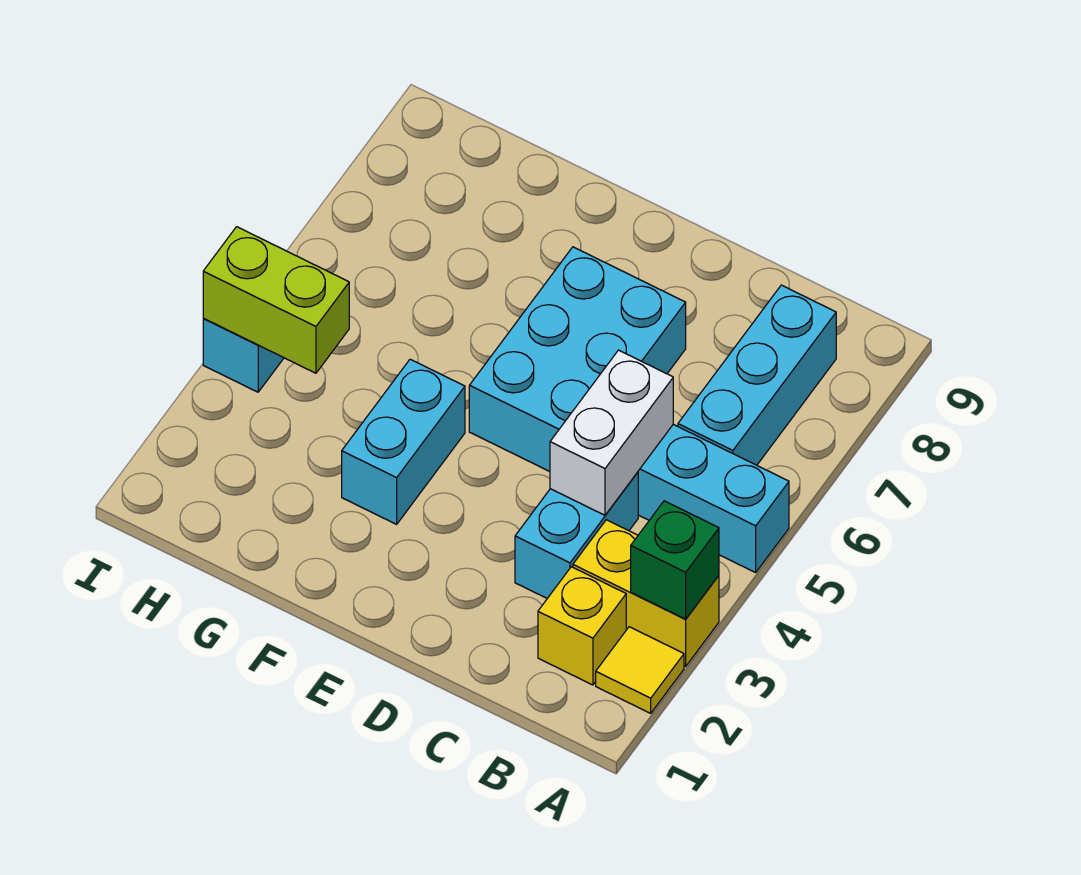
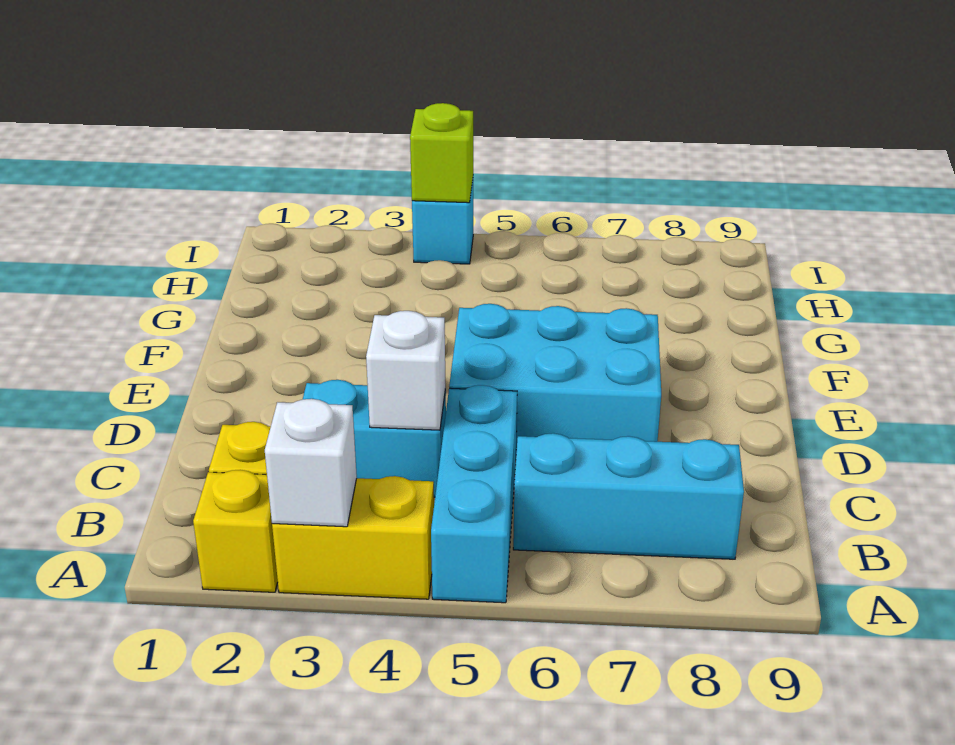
yellow 1x1 tile [596,627,684,713] -> yellow 1x1 brick [193,470,278,592]
yellow 1x2 brick [573,520,719,666] -> yellow 1x2 brick turned to [272,476,434,599]
green 1x1 brick [631,501,719,619] -> white 1x1 brick [265,399,357,527]
white 1x2 brick [550,350,673,515] -> white 1x1 brick [366,311,446,430]
cyan 1x2 brick [342,359,465,524] -> none
lime 1x2 brick [203,227,349,373] -> lime 1x1 brick [410,103,473,203]

